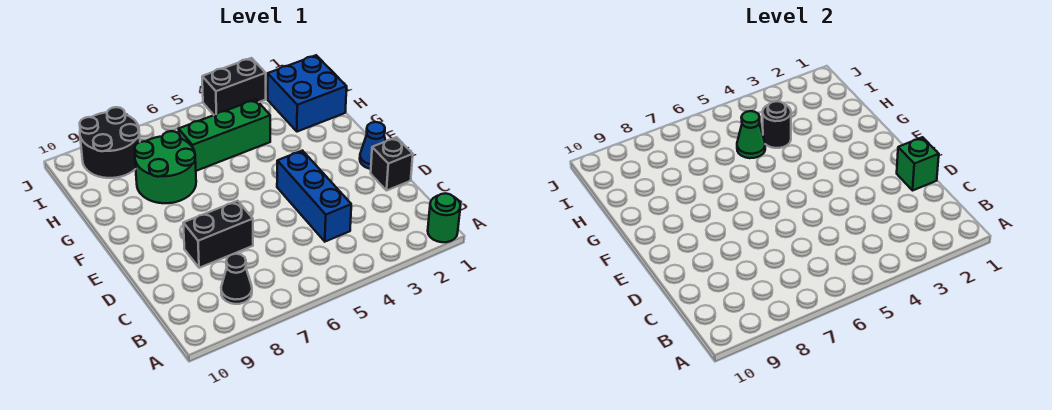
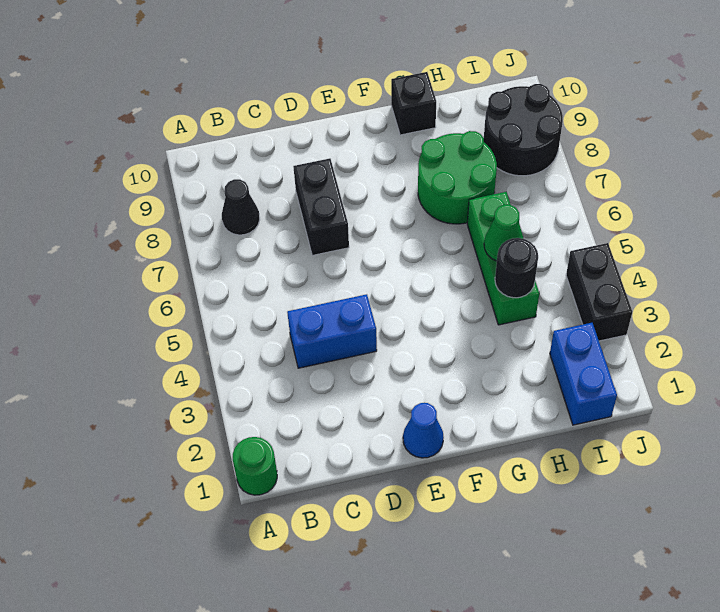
blue 1x3 brick [277,151,351,242] -> blue 1x2 brick [287,294,377,368]
black 1x1 brick [371,137,413,190] -> black 1x1 brick moved to [391,72,436,135]
green 1x1 brick [897,137,939,190] -> none
blue 2x2 brick [268,55,347,132] -> blue 1x2 brick [550,323,617,425]

